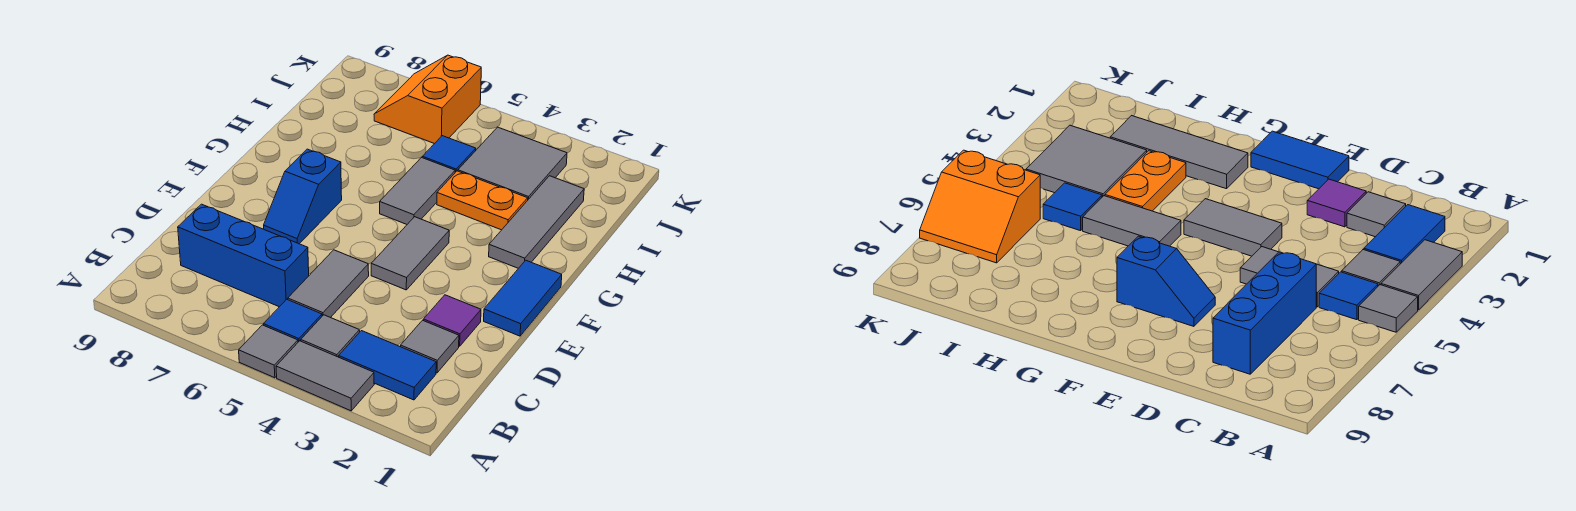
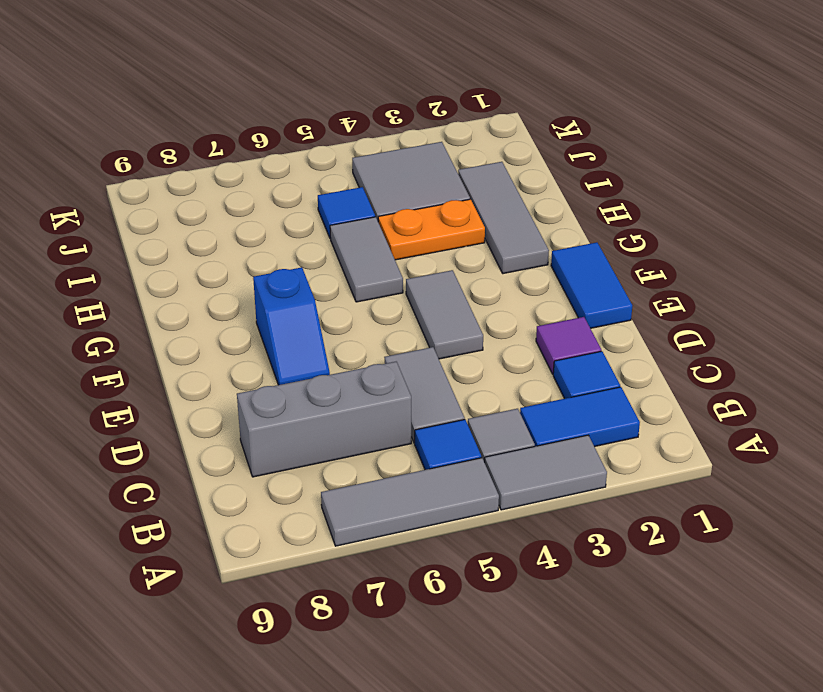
grey 1x1 tile [239,325,298,378] -> grey 1x3 tile [321,458,499,546]
grey 1x1 tile [401,320,459,373] -> blue 1x1 tile [553,351,620,399]
blue 1x3 brick [178,204,309,307] -> grey 1x3 brick [237,362,411,477]
orange 2x2 slope [374,55,481,144] -> none

